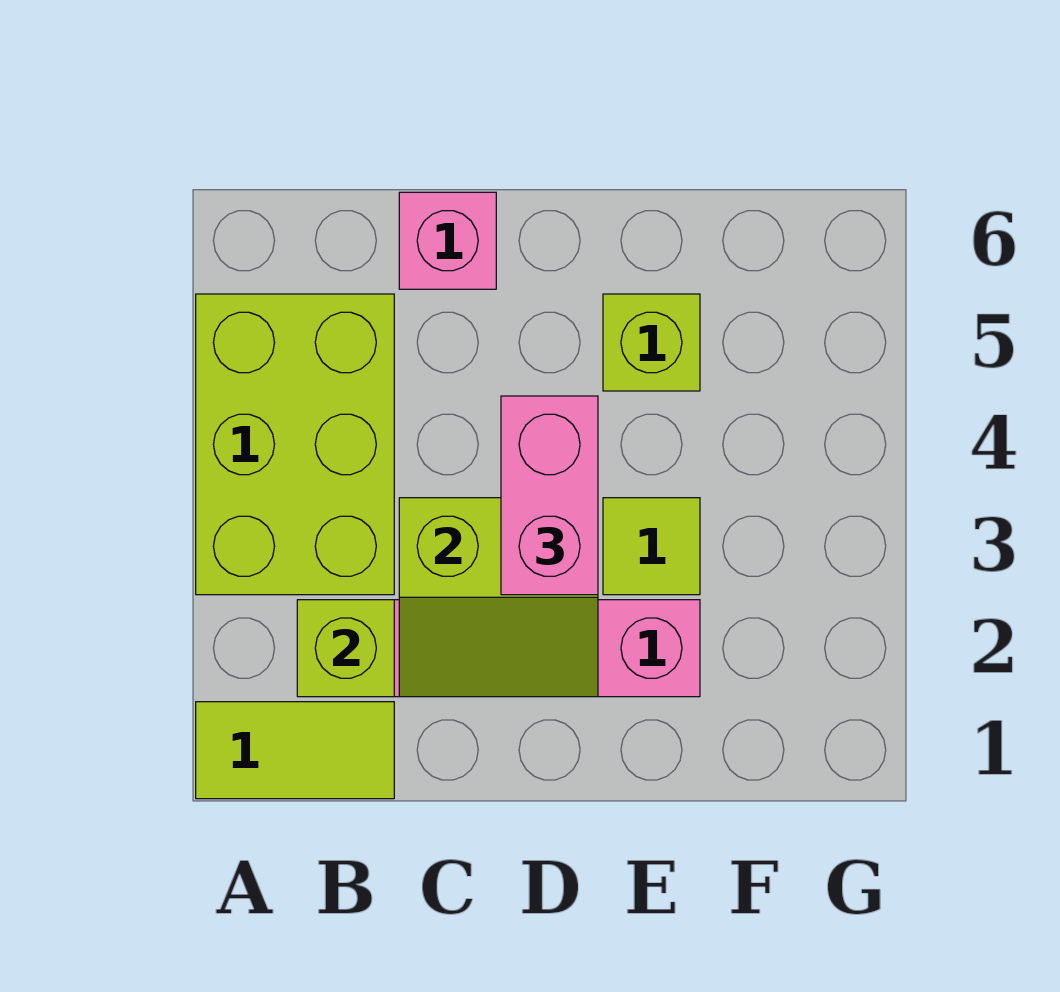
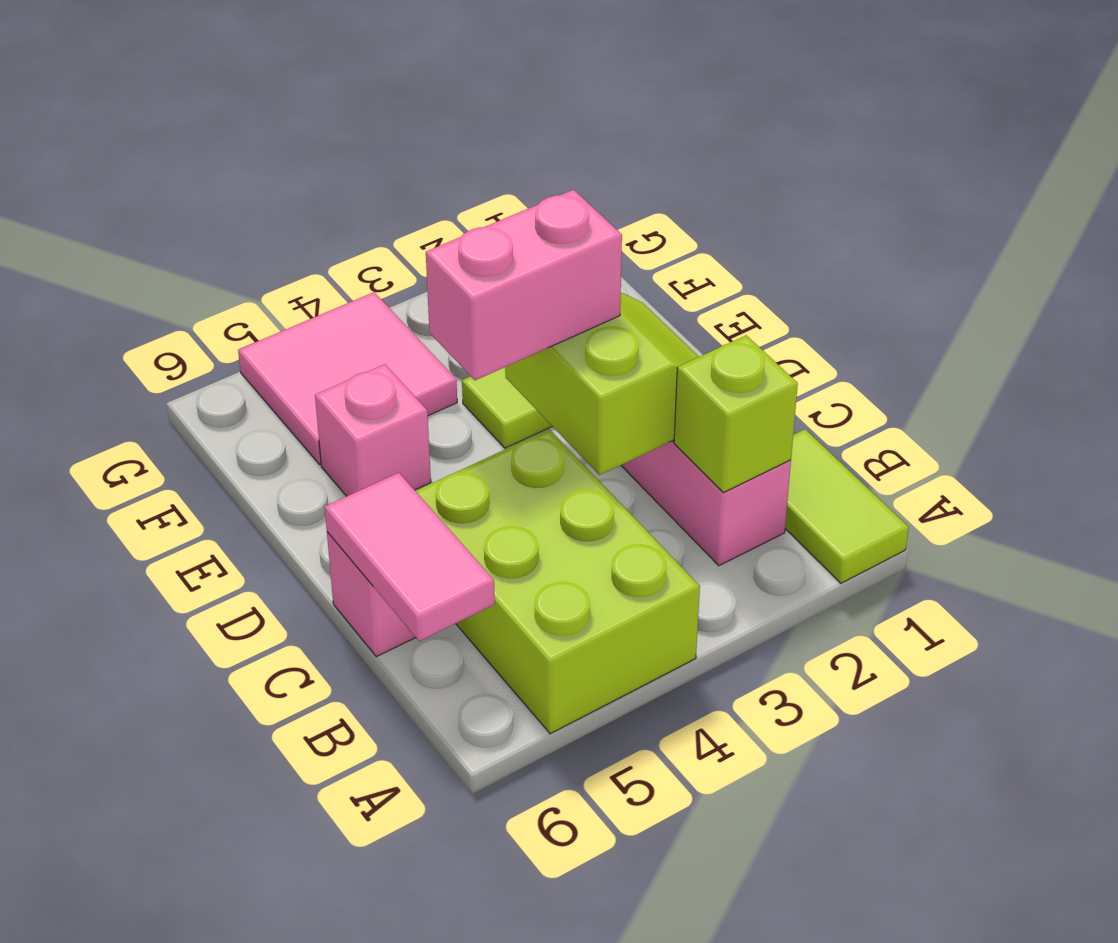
lime 2x3 brick [196,294,394,595] -> lime 2x3 brick turned to [416,429,700,734]
none -> pink 1x2 tile [325,473,495,641]
lime 1x1 brick [603,294,700,391] -> pink 1x1 brick [315,364,431,496]
none -> pink 2x2 tile [238,292,457,465]

